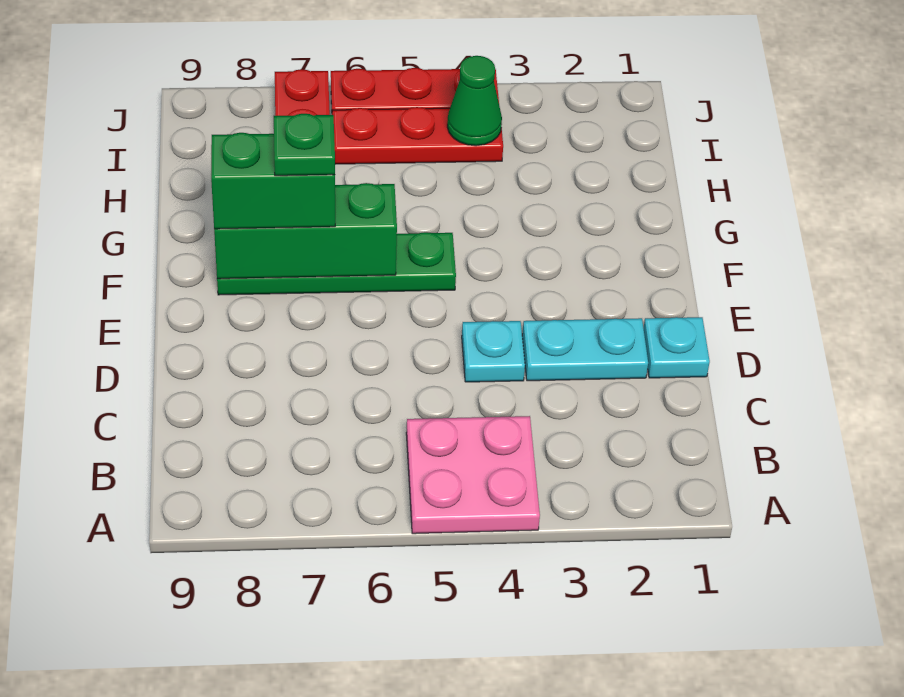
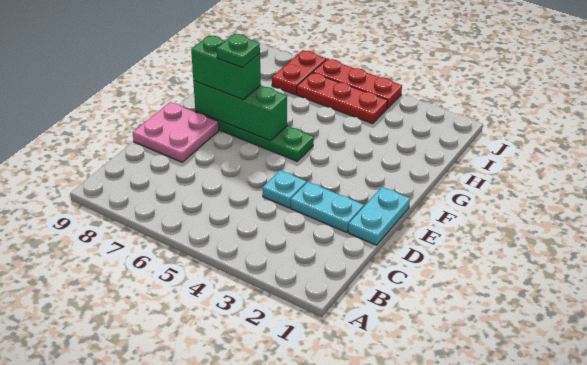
pink 2x2 plate [406,416,540,534] -> pink 2x2 plate moved to [133,102,219,162]
cyan 1x1 plate [644,317,710,378] -> cyan 1x2 plate [348,187,410,245]
green 1x1 cone [447,56,502,146] -> none

